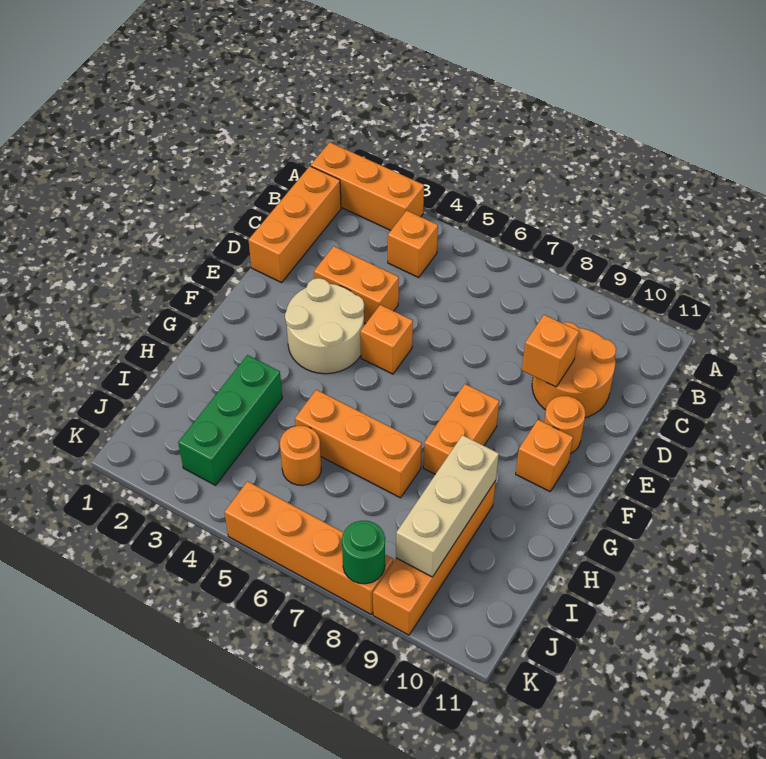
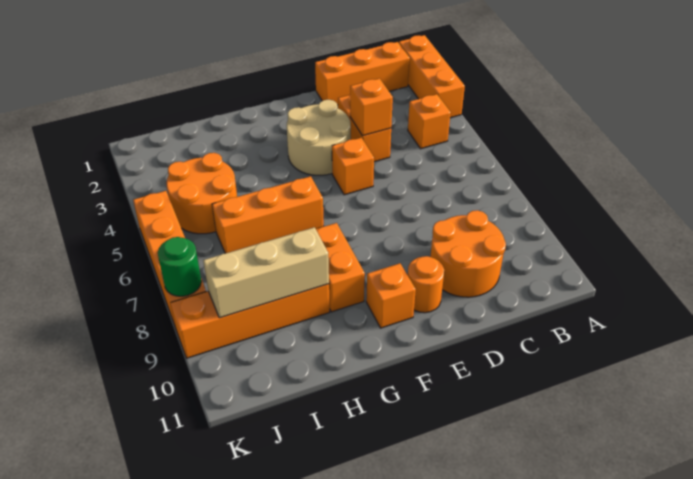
orange 1x1 brick [522,315,579,387] -> orange 1x1 brick moved to [350,78,393,136]
orange 1x2 brick [423,384,499,474] -> orange 1x2 brick turned to [316,223,365,312]
green 1x3 brick [178,355,282,485] -> none
orange 1x3 brick [295,390,422,498] -> orange 1x3 brick turned to [212,176,324,253]
orange 1x1 round brick [280,426,321,485] -> orange 2x2 round brick [166,153,237,234]

